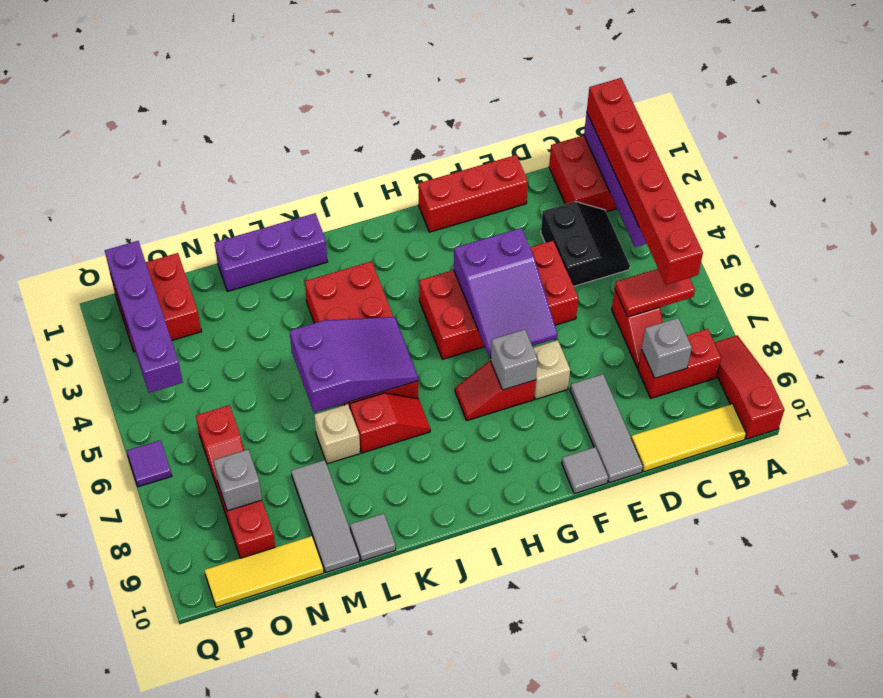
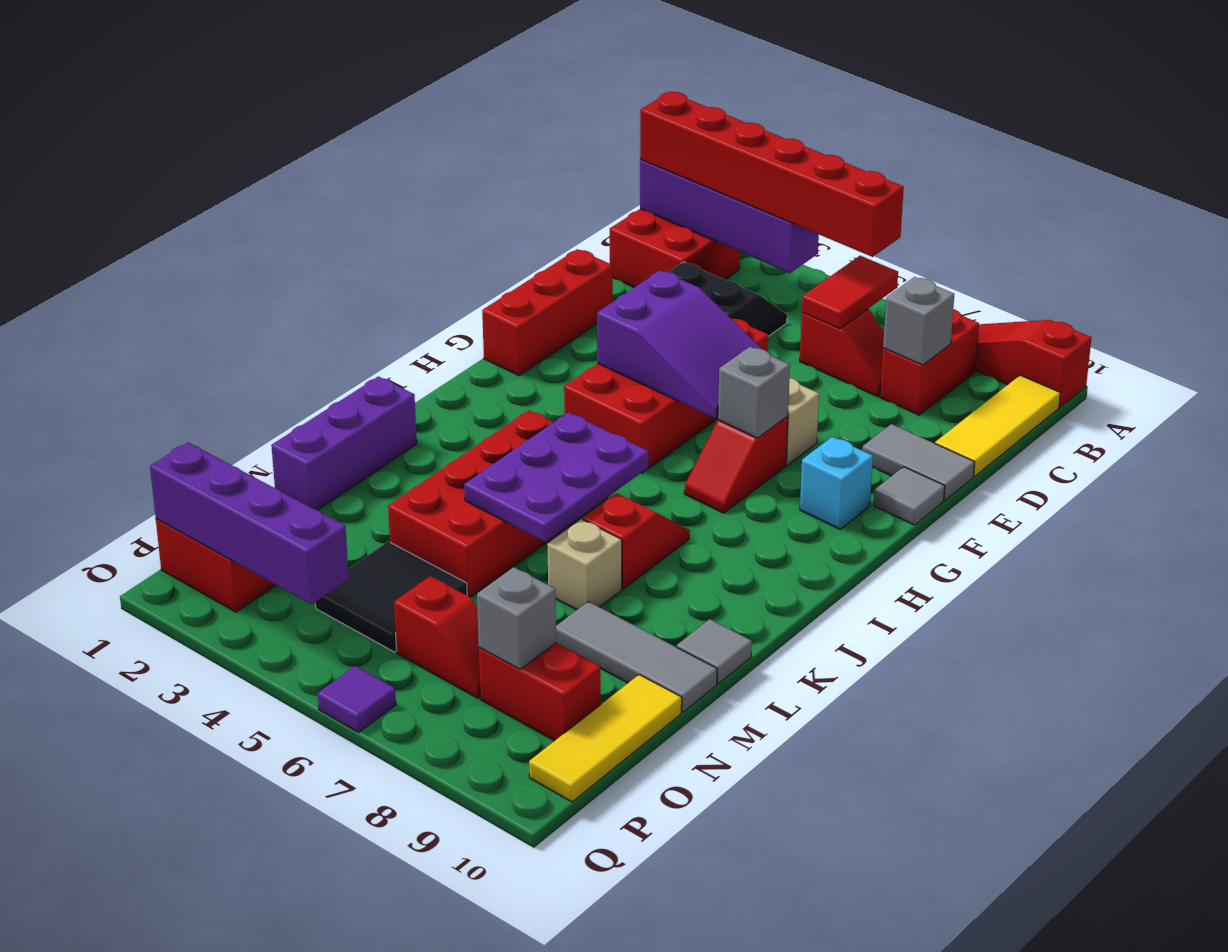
grey 1x3 tile [570,374,643,483] -> grey 1x2 tile [862,424,974,501]
none -> cyan 1x1 brick [800,437,873,529]
red 2x4 brick [305,261,418,408] -> red 2x4 brick turned to [388,410,607,597]
purple 2x3 slope [290,317,418,412] -> purple 2x3 plate [464,412,648,542]
none -> black 2x2 tile [315,542,467,652]

